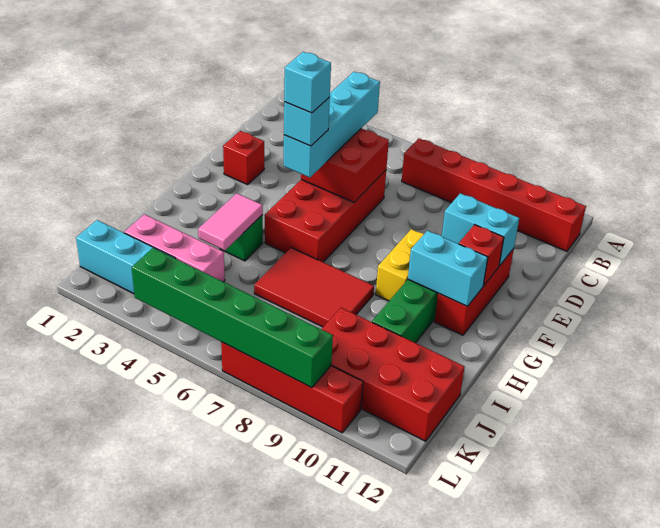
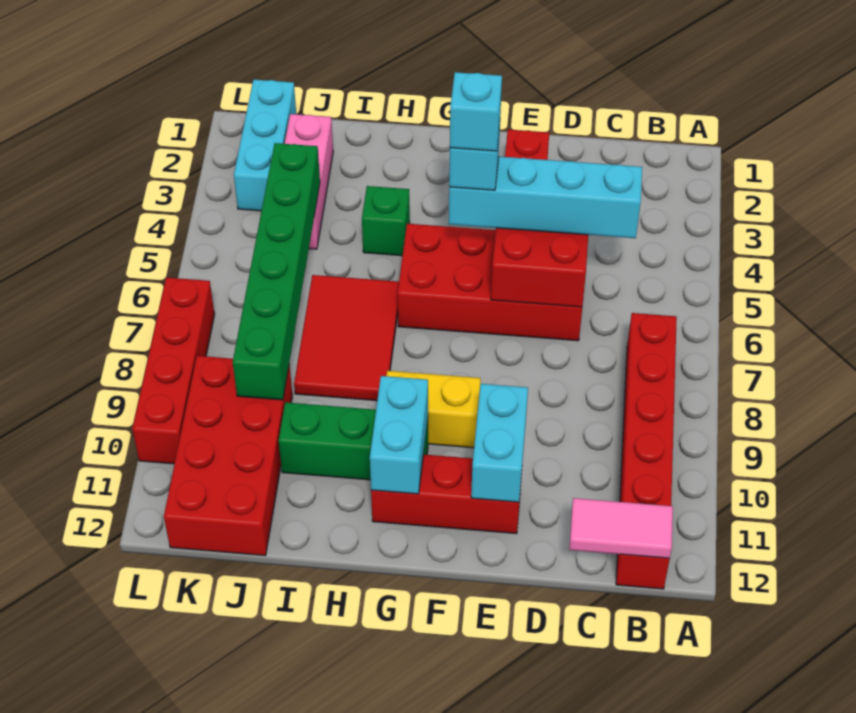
red 1x1 brick [459,225,504,286] -> none
pink 1x2 tile [198,193,263,250] -> pink 1x2 tile moved to [569,498,673,558]
green 1x6 brick [132,248,333,388] -> green 1x6 brick moved to [233,143,320,400]

